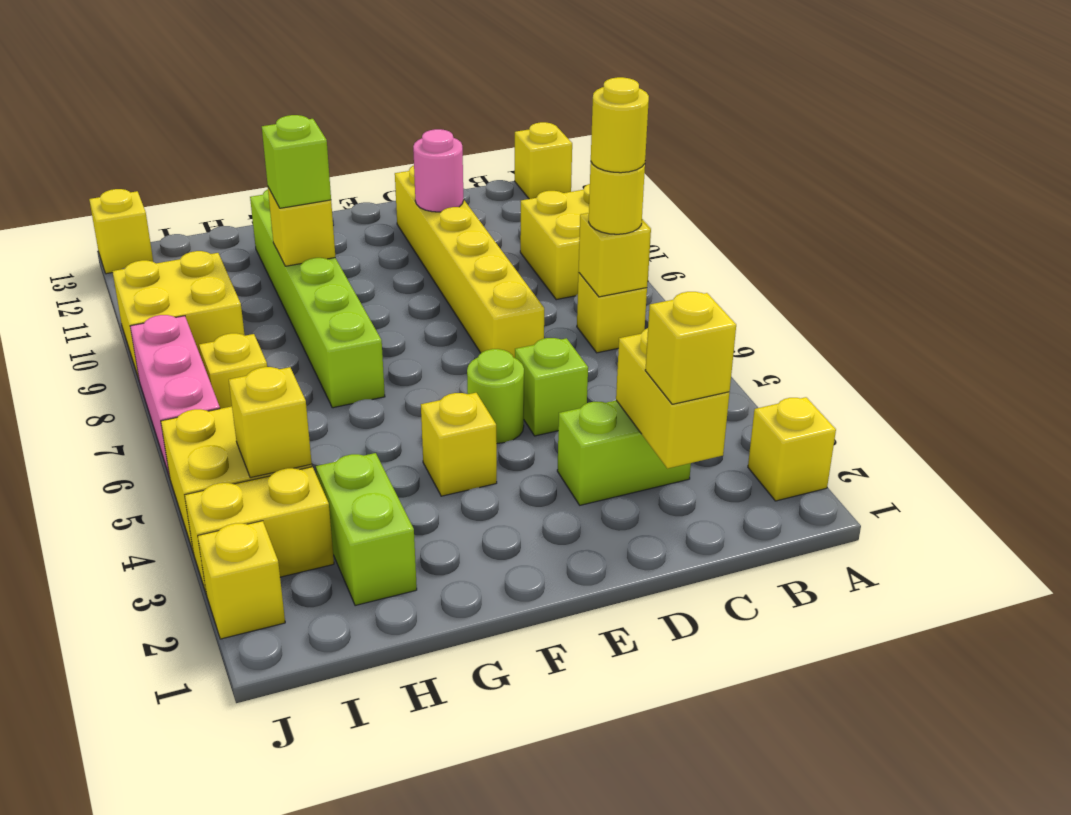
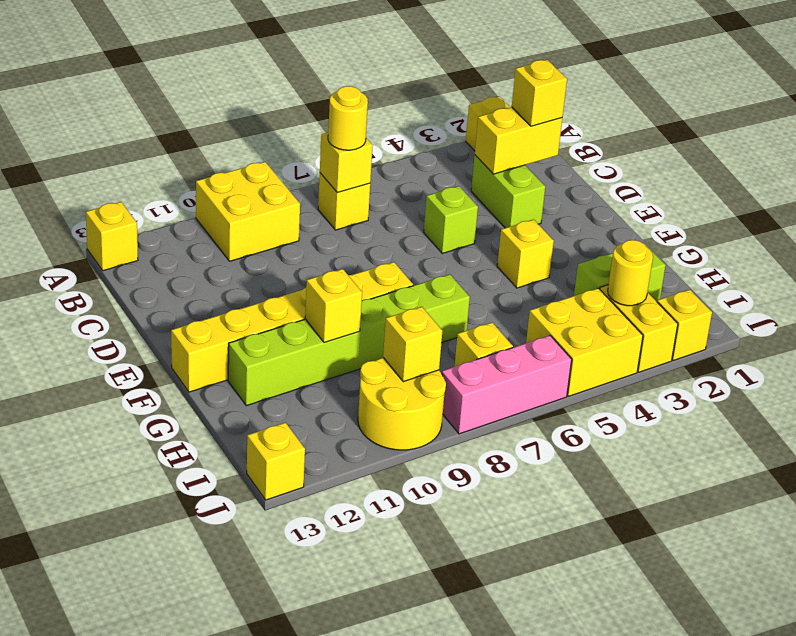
yellow 1x1 round brick [591,77,649,173] -> yellow 1x1 round brick moved to [608,240,653,306]
yellow 1x6 brick [395,166,544,358] -> yellow 1x6 brick moved to [171,262,413,392]
pink 1x1 round brick [413,129,463,212] -> none
lime 1x1 round brick [467,349,524,443] -> none
lime 1x1 brick [262,115,331,208] -> none
yellow 1x1 brick [229,367,312,478] -> yellow 1x1 brick moved to [383,307,442,382]
yellow 2x2 brick [112,251,245,379] -> yellow 2x2 round brick [358,358,446,450]

